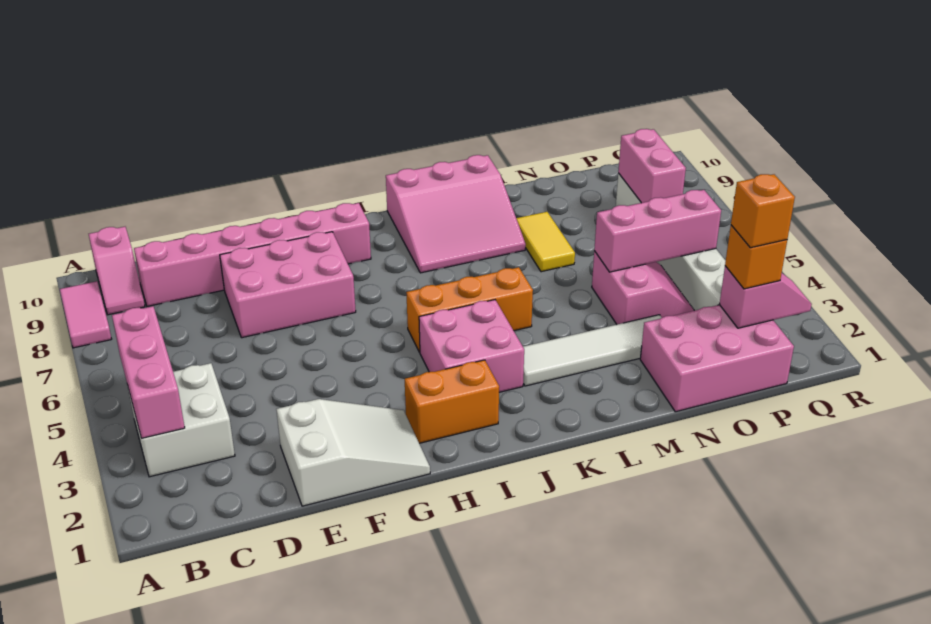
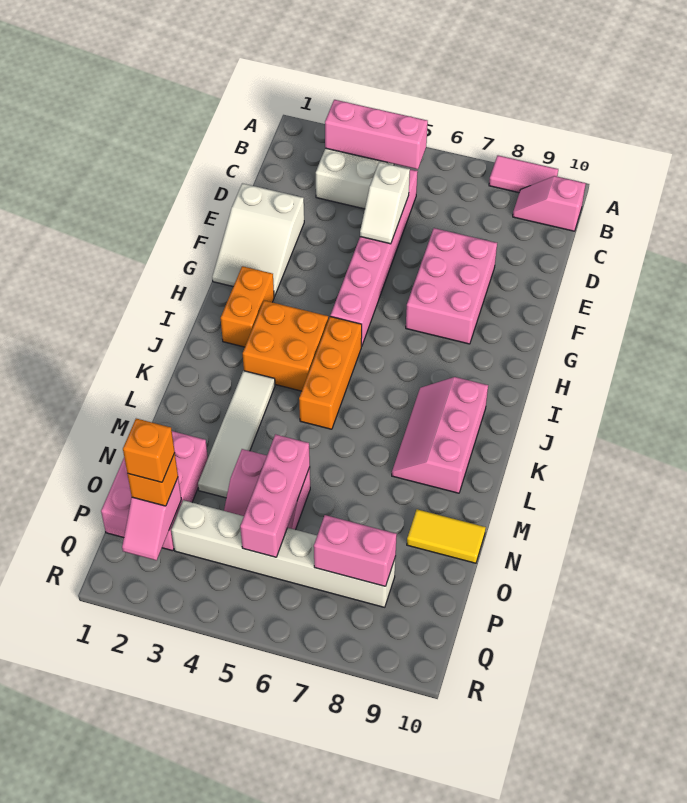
pink 1x6 brick [134,203,371,306] -> pink 1x6 brick moved to [330,169,418,347]
none -> white 1x2 slope [360,162,410,244]
pink 2x2 brick [419,300,524,392] -> orange 2x2 brick [243,300,328,391]
pink 3x3 slope [386,155,526,273] -> pink 2x3 slope [392,377,488,493]
yellow 1x2 tile [516,212,575,272] -> yellow 1x2 tile moved to [407,509,486,563]

